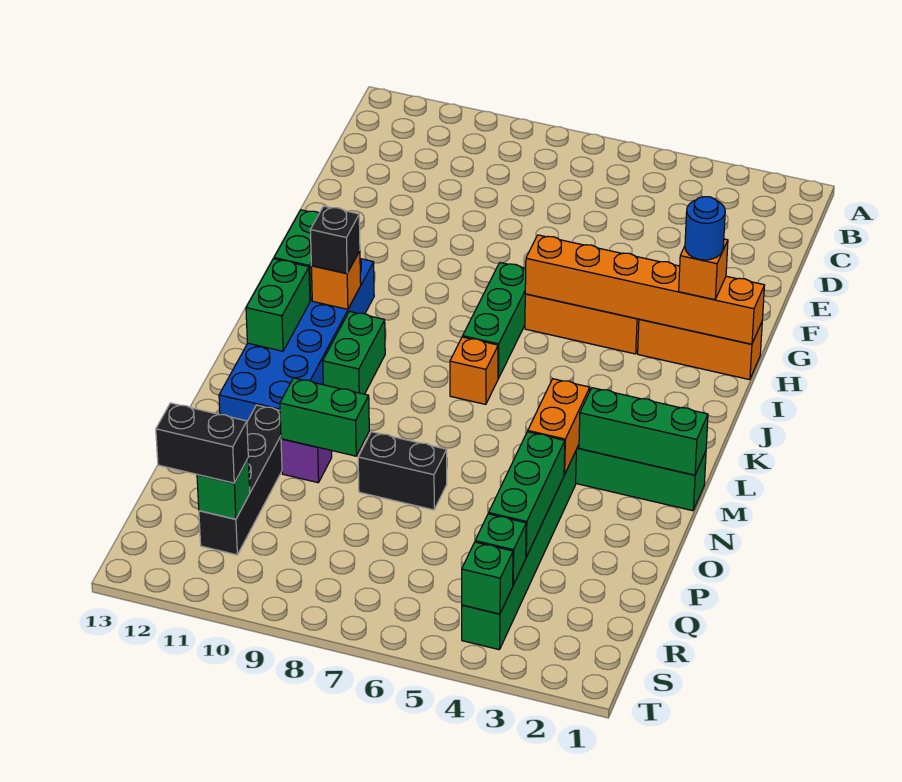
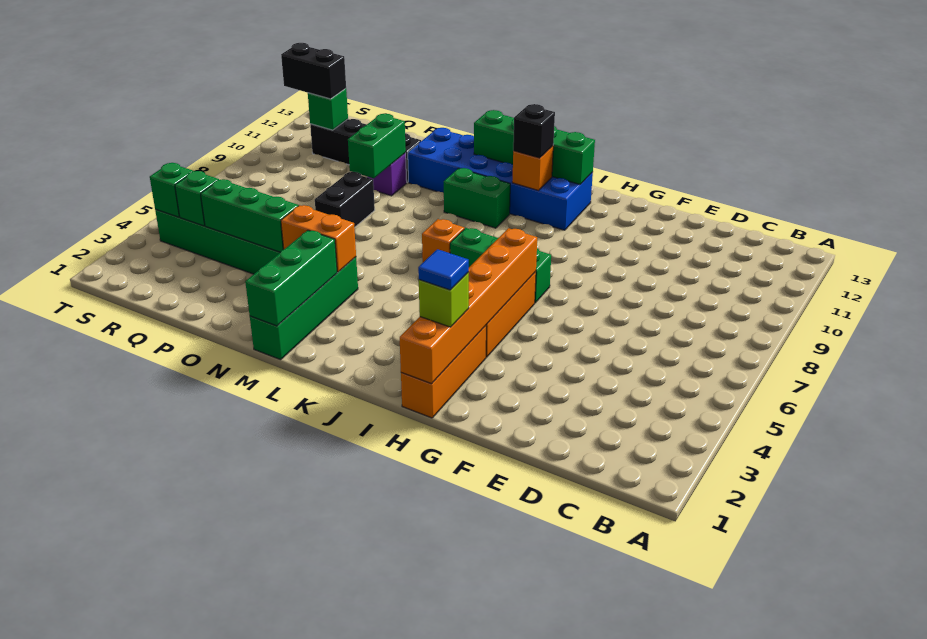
orange 1x1 brick [679,239,728,300] -> lime 1x1 brick [419,272,469,327]
blue 1x1 round brick [685,197,725,260] -> blue 1x1 tile [418,249,469,290]
black 1x2 brick [156,403,248,483] -> black 1x2 brick turned to [281,43,346,99]

